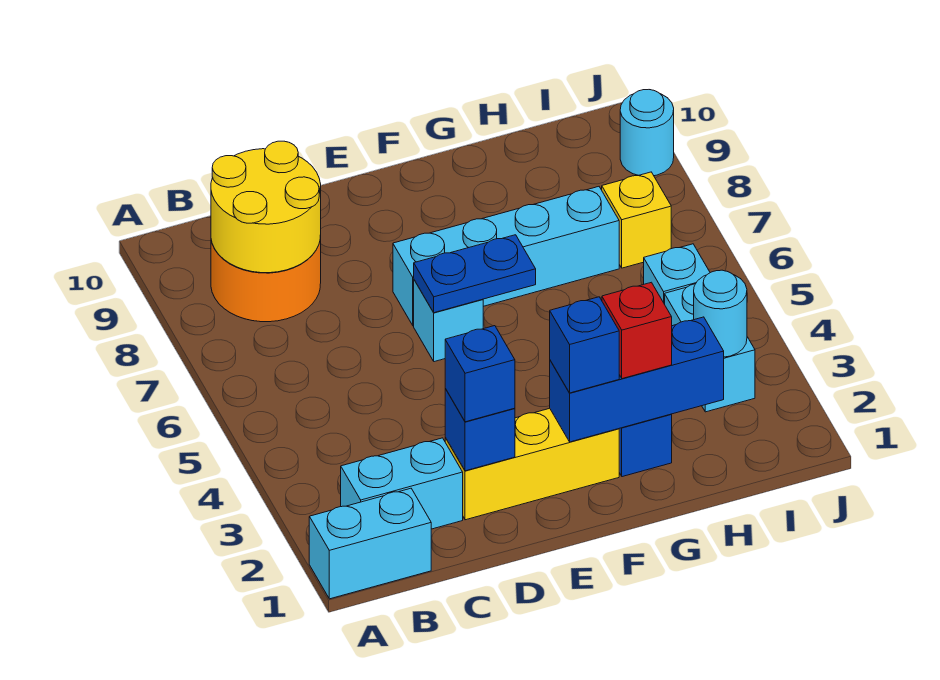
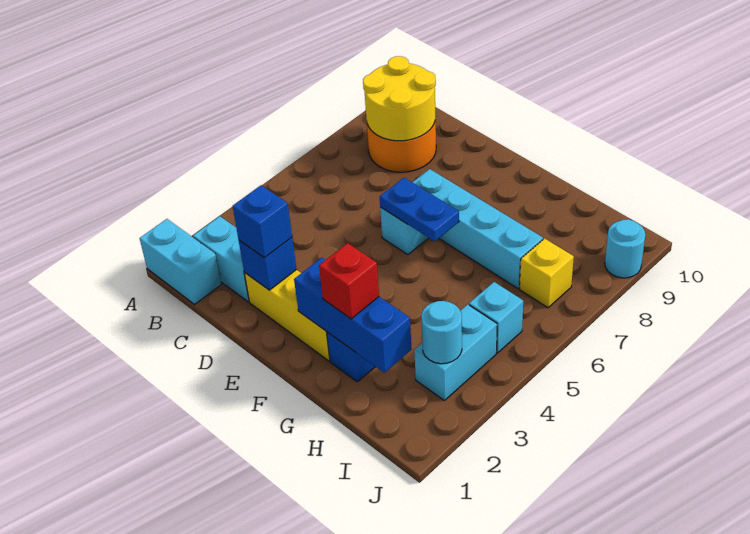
blue 1x1 brick [550,297,619,393] -> none

